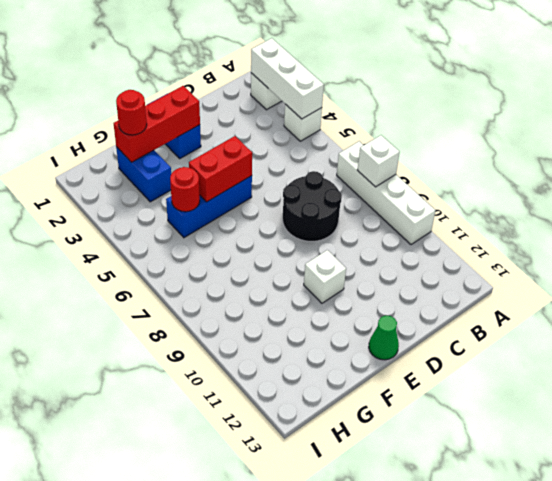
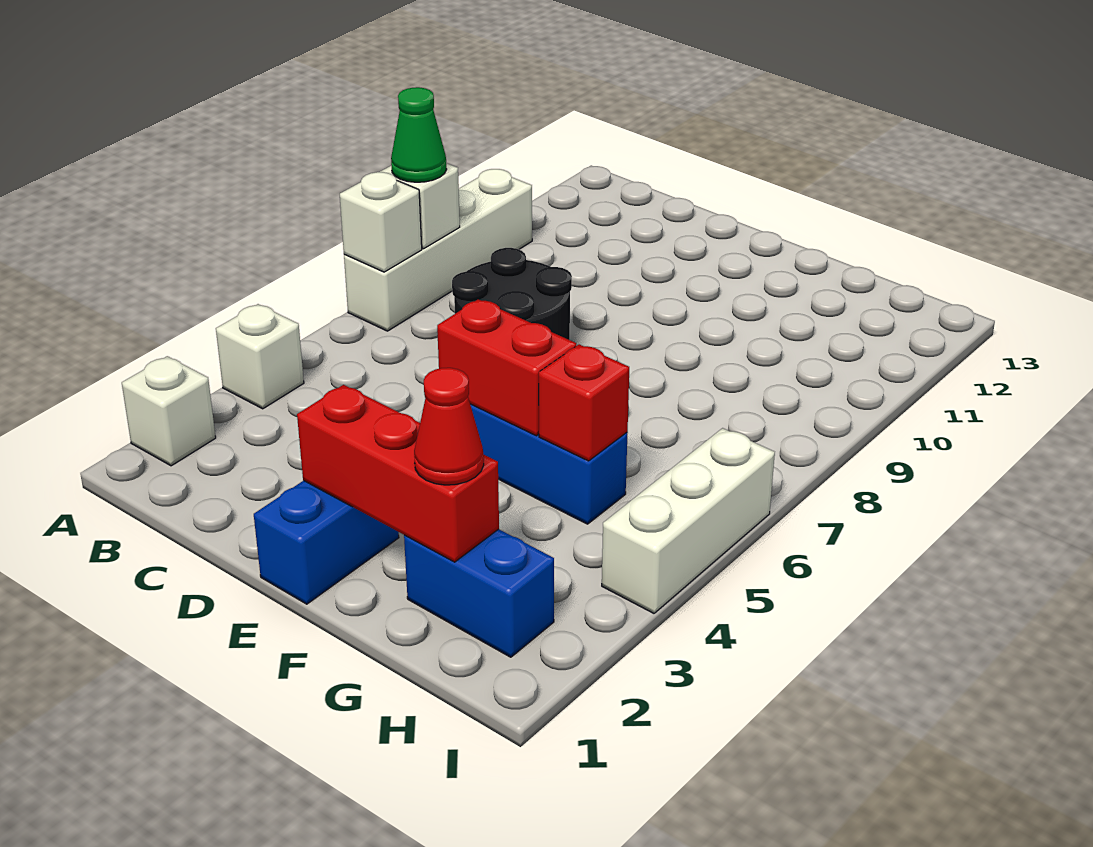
white 1x3 brick [251,38,324,119] -> white 1x3 brick moved to [602,428,775,613]
white 1x1 brick [304,250,346,303] -> white 1x1 brick moved to [340,172,422,272]
green 1x1 cone [369,316,399,360] -> green 1x1 cone moved to [391,87,447,182]
blue 1x2 brick [116,147,171,202] -> blue 1x2 brick turned to [404,529,554,657]
red 1x1 round brick [116,90,147,135] -> red 1x1 cone [414,368,484,485]
red 1x1 round brick [170,167,200,212] -> red 1x1 brick [539,344,629,461]

